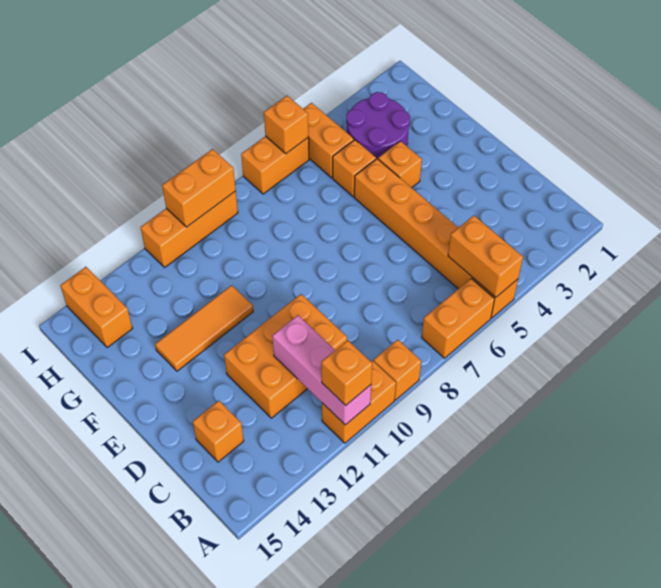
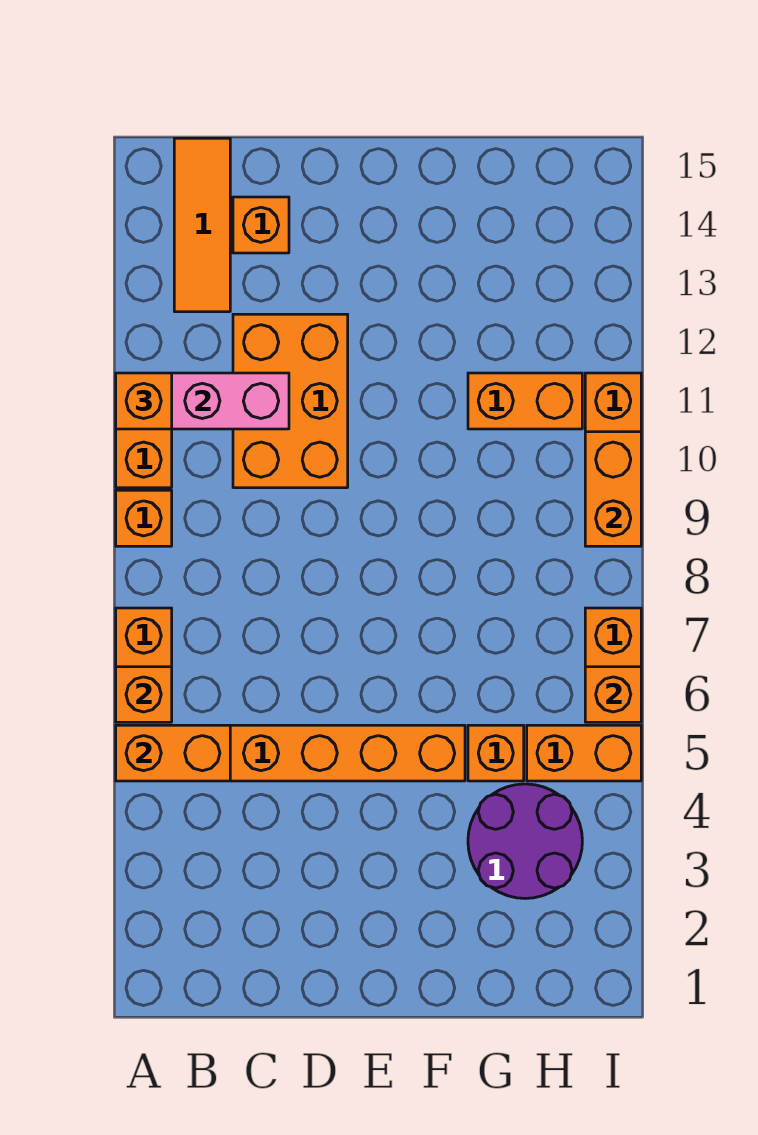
orange 1x1 brick [378,141,422,188] -> orange 1x1 brick moved to [116,667,172,722]
orange 1x3 tile [155,285,253,371] -> orange 1x3 tile moved to [174,138,230,312]
orange 1x2 brick [60,267,133,348] -> orange 1x2 brick moved to [468,373,582,429]

